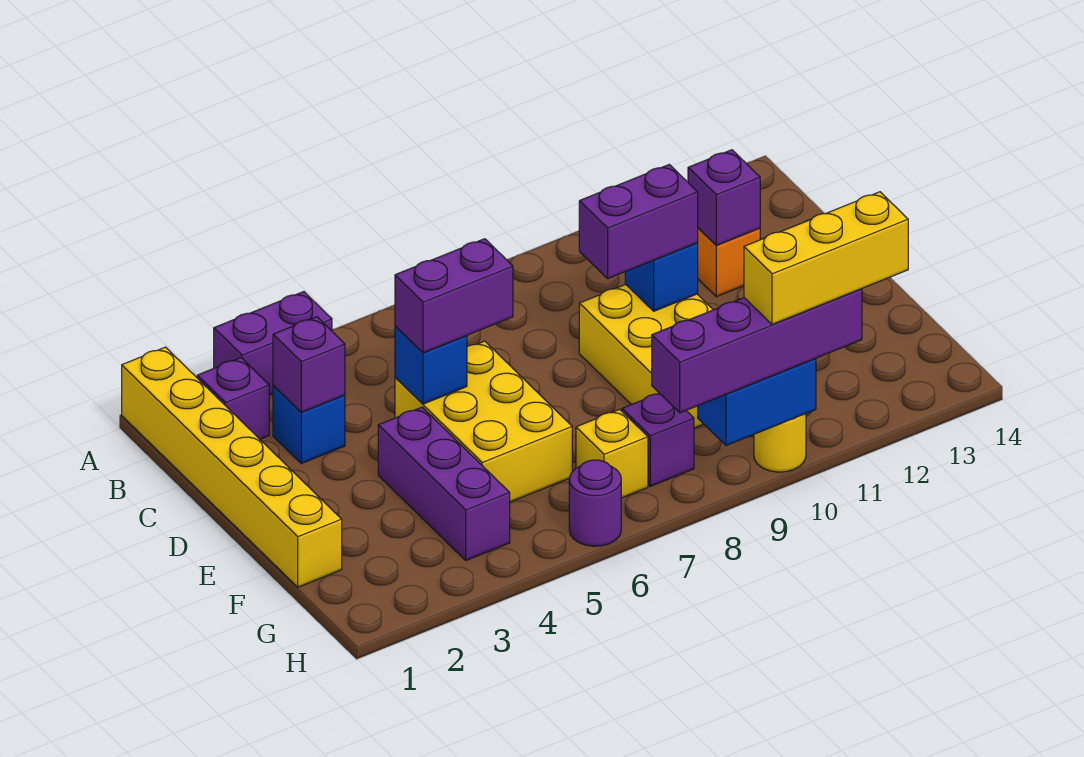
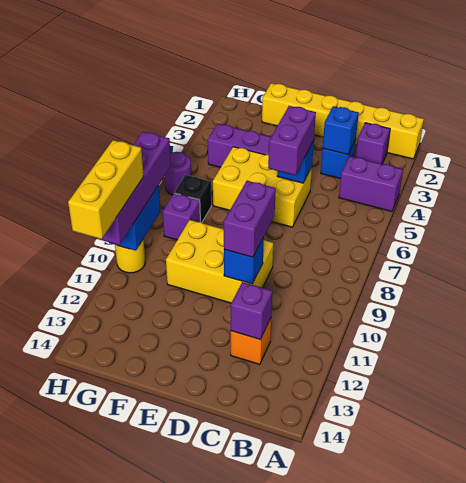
purple 1x2 brick [214,292,332,395] -> purple 1x2 brick turned to [339,156,403,211]
purple 1x1 brick [273,317,345,412] -> blue 1x1 brick [323,106,359,155]
yellow 1x1 brick [576,409,648,498] -> black 1x1 brick [174,175,211,223]

